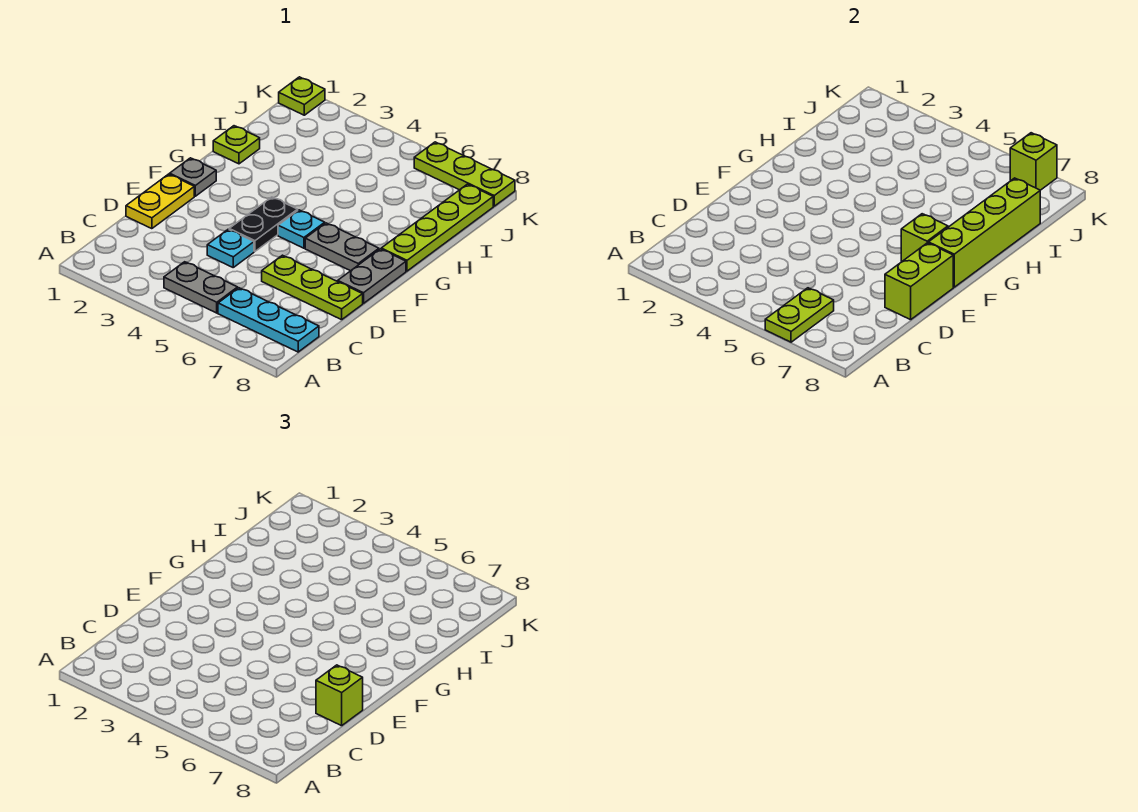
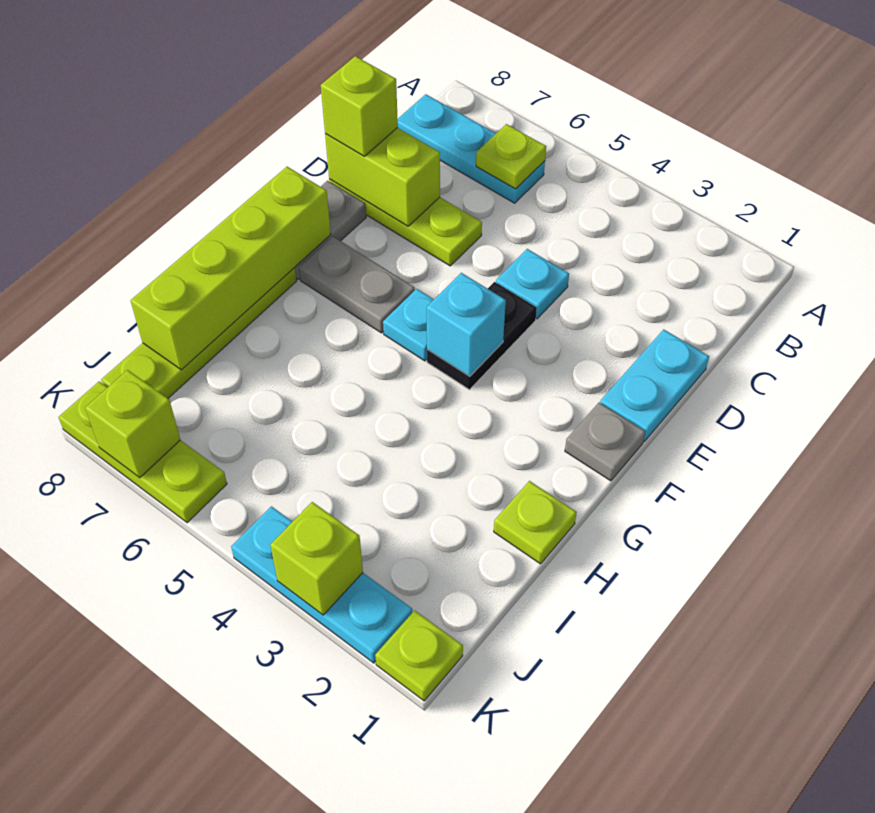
lime 1x2 plate [765,288,834,342] -> lime 1x1 plate [476,124,546,189]
grey 1x2 plate [164,262,238,313] -> none
yellow 1x2 plate [126,174,194,229] -> cyan 1x2 plate [600,329,709,441]
lime 1x2 brick [885,243,953,320] -> lime 1x2 brick turned to [325,128,440,226]
none -> cyan 1x1 brick [427,273,506,376]
lime 1x1 brick [901,214,948,262] -> lime 1x1 brick moved to [270,502,363,615]
none -> cyan 1x3 plate [231,506,412,663]

